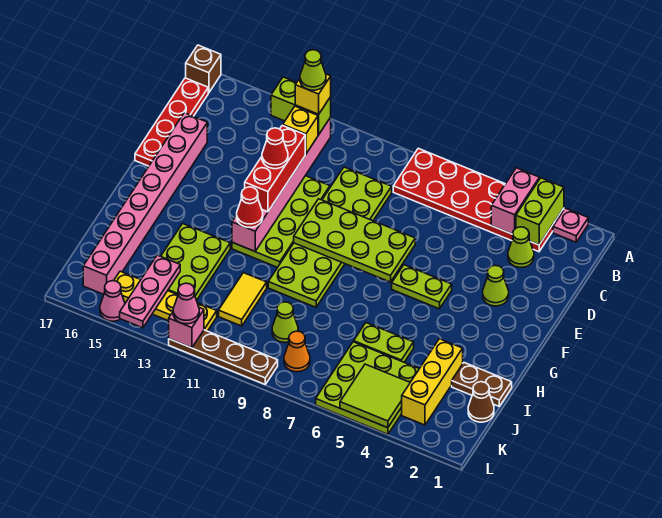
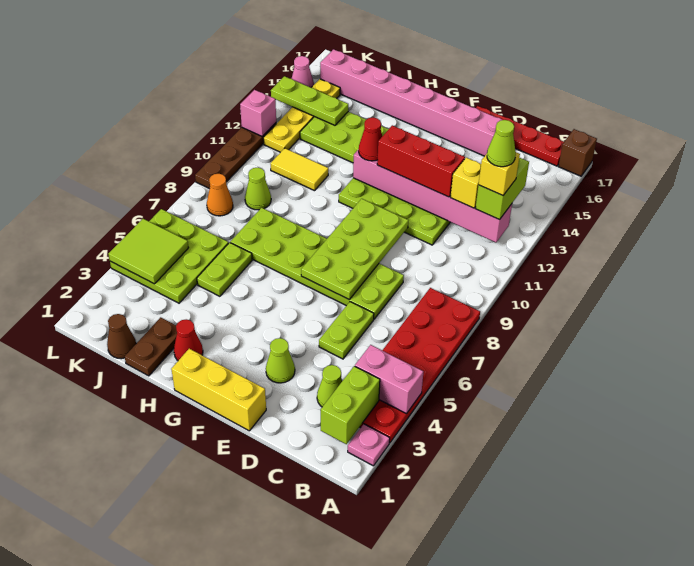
lime 1x2 brick [516,178,564,245] -> lime 1x2 brick turned to [321,366,380,444]
lime 2x6 plate [268,167,392,307] -> lime 2x6 plate moved to [230,208,404,319]
red 1x1 cone [262,128,288,169] -> red 1x1 cone moved to [174,319,203,360]
lime 1x2 plate [392,265,452,309] -> lime 1x2 plate moved to [319,302,374,359]
yellow 1x3 brick [401,339,463,425] -> yellow 1x3 brick moved to [171,349,266,431]
pink 1x3 plate [120,255,180,328] -> lime 1x3 plate [271,76,348,125]
pink 1x1 cone [173,283,199,324] -> none

